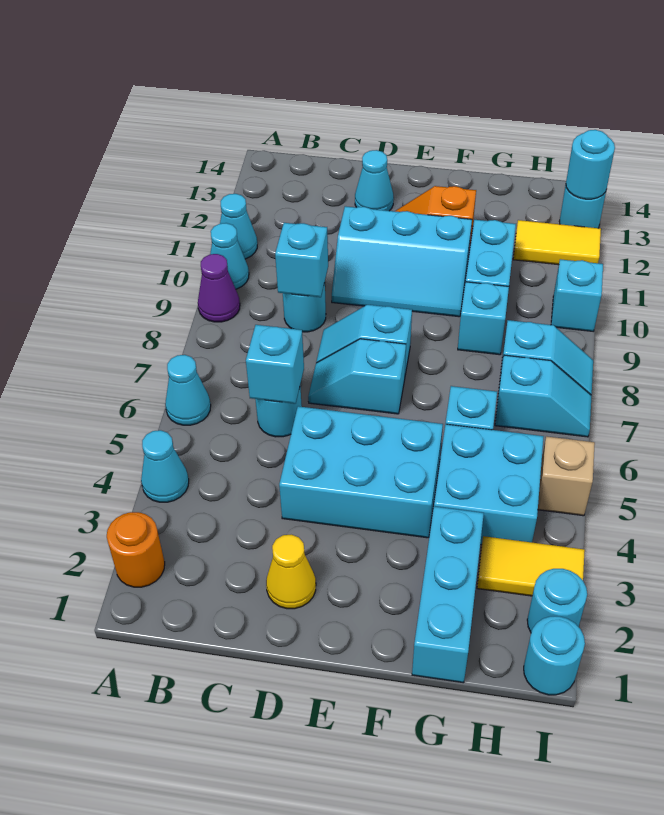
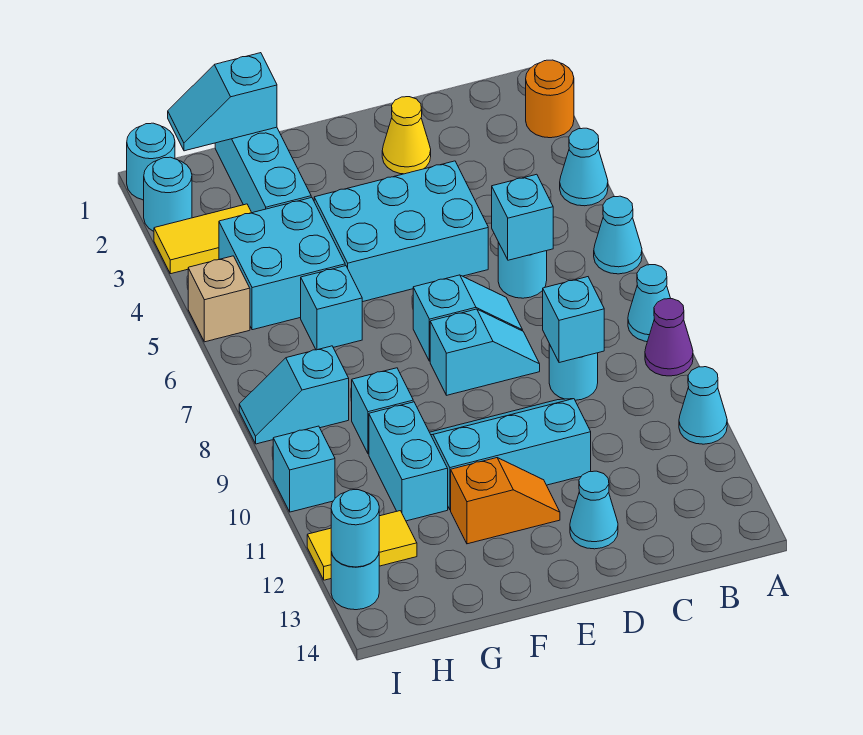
cyan 1x1 cone [210,223,249,289] -> cyan 1x1 cone moved to [628,265,671,342]
cyan 1x2 slope [495,355,592,437] -> cyan 1x2 slope moved to [168,53,277,151]

